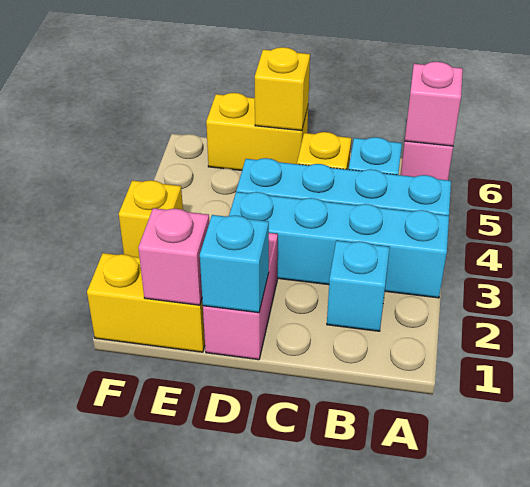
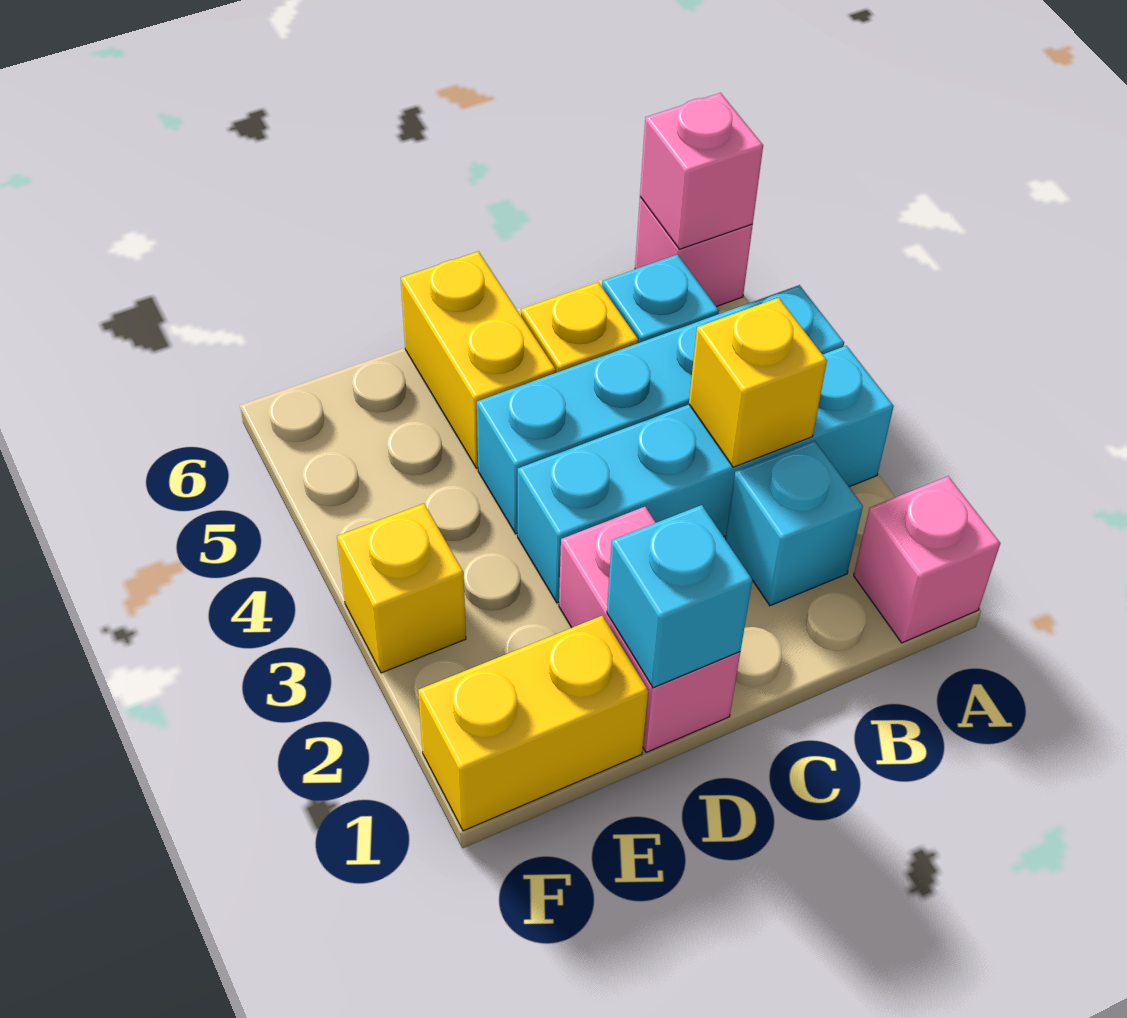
yellow 1x2 brick [206,93,308,170] -> yellow 1x2 brick turned to [401,251,556,468]
yellow 1x1 brick [255,47,310,131] -> yellow 1x1 brick moved to [689,298,827,467]
pink 1x1 brick [138,208,209,305] -> pink 1x1 brick moved to [854,476,1000,643]

